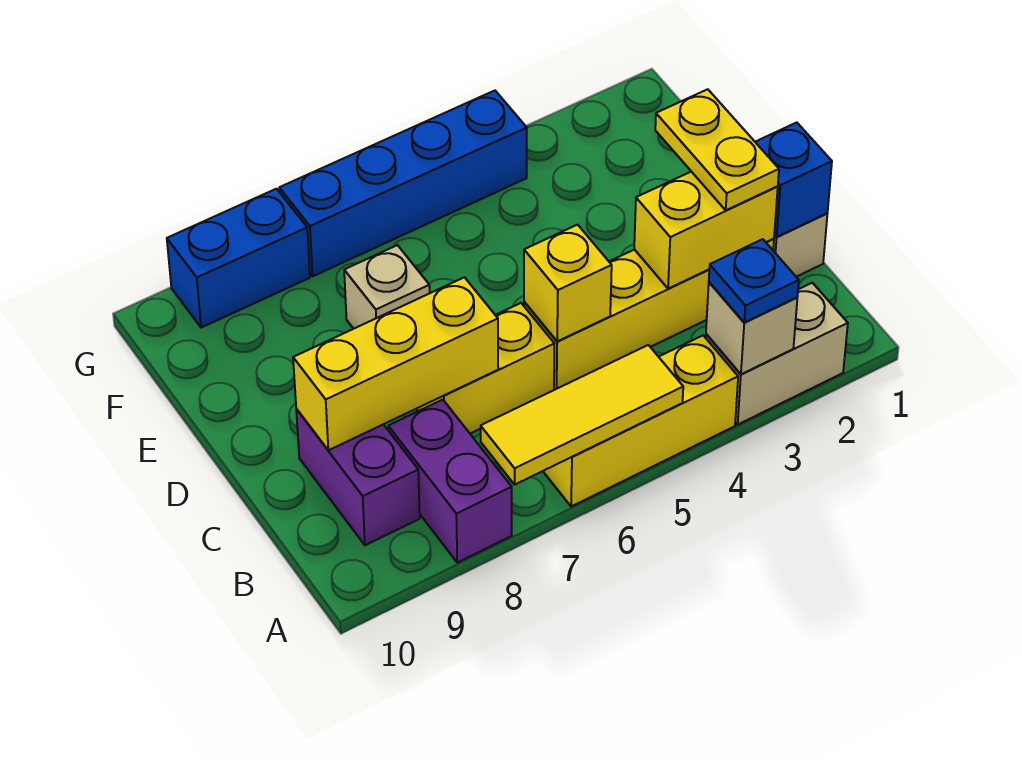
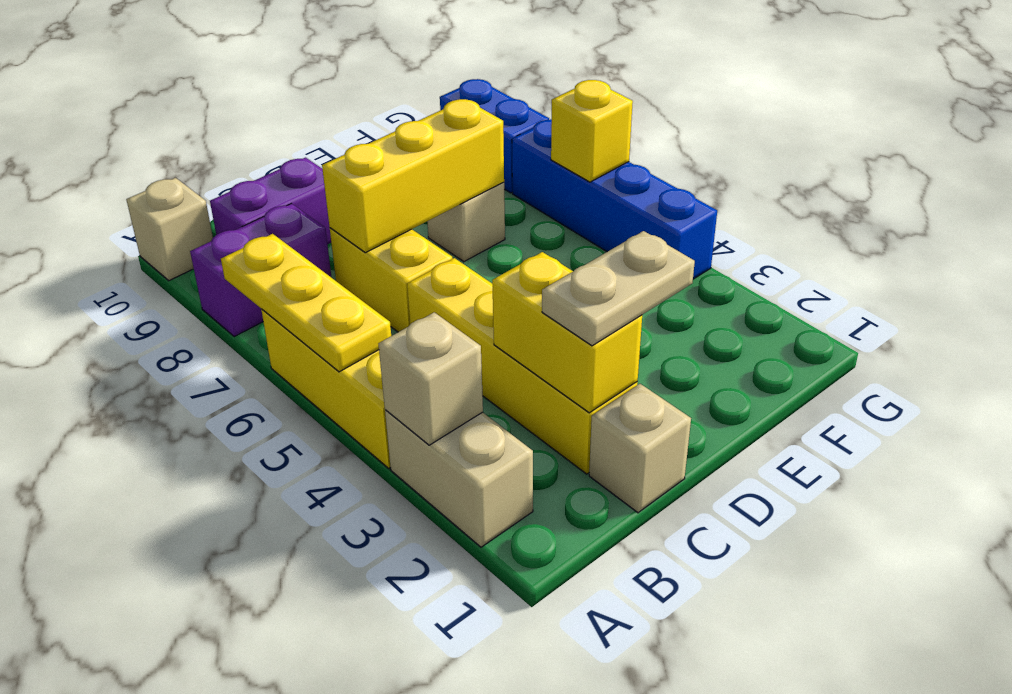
blue 1x1 plate [709,239,799,322] -> none
yellow 1x3 tile [481,345,683,485] -> yellow 1x3 plate [221,234,391,372]
none -> tan 1x1 brick [126,178,213,281]
blue 1x1 brick [756,123,832,237] -> none
yellow 1x2 plate [655,89,779,210] -> tan 1x2 plate [542,231,695,346]
yellow 1x1 brick [524,225,612,341] -> yellow 1x1 brick moved to [551,80,633,182]
yellow 1x3 brick [293,277,498,450] -> yellow 1x3 brick turned to [322,99,504,253]

